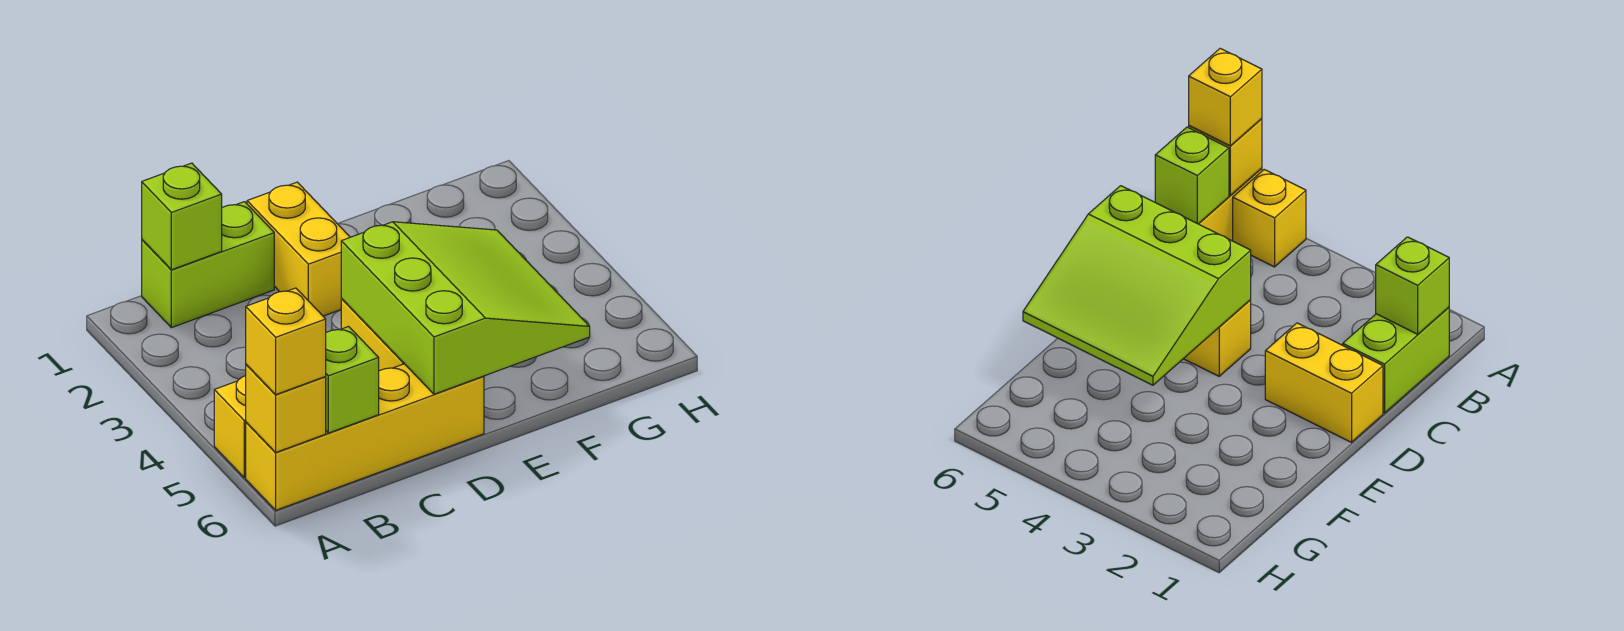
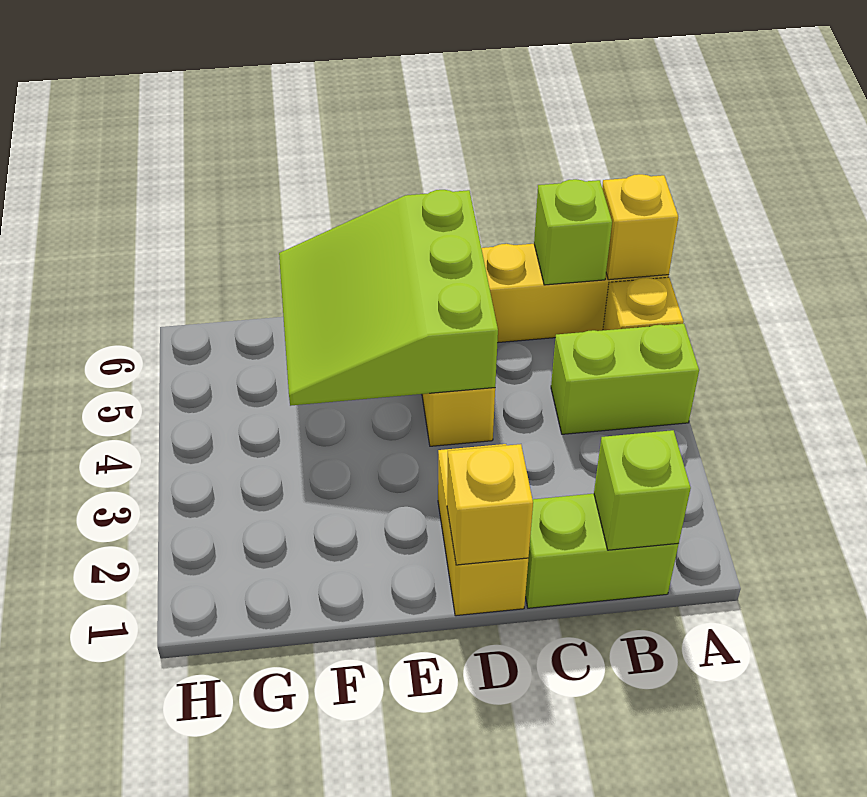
none -> lime 1x2 brick [551,324,699,434]
yellow 1x1 brick [246,288,326,394] -> yellow 1x1 brick moved to [447,444,533,565]

